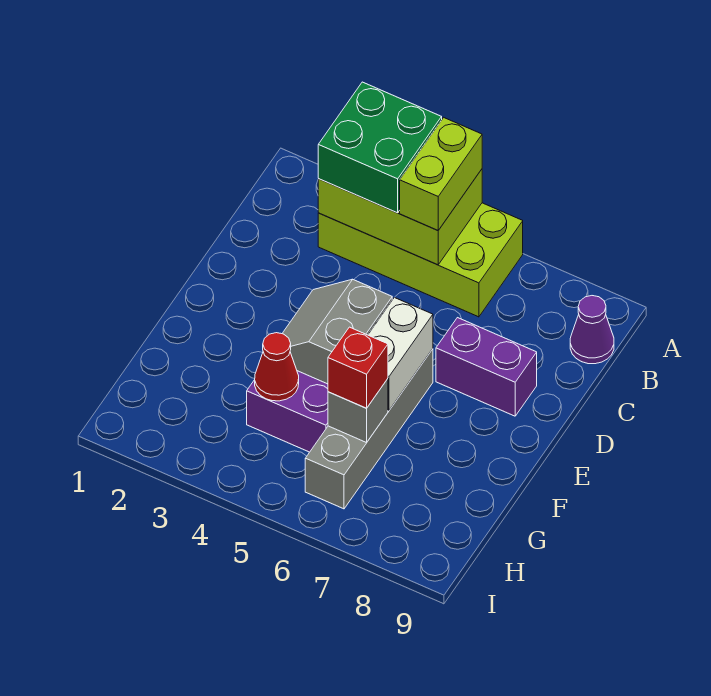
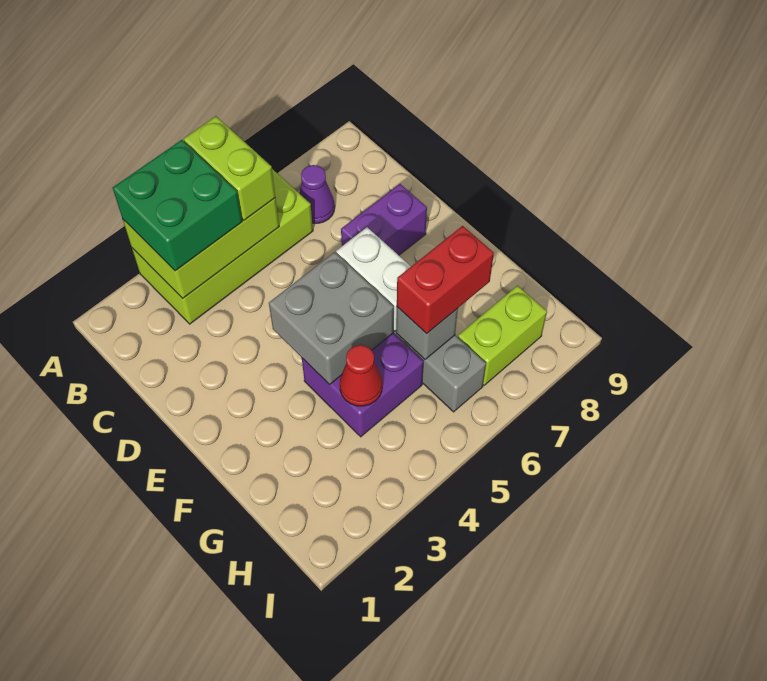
purple 1x1 cone [570,296,614,364] -> purple 1x1 cone moved to [299,165,335,223]
grey 2x2 slope [282,279,392,384] -> grey 2x2 brick [269,252,394,385]
red 1x1 brick [328,327,388,408] -> red 1x2 brick [397,226,494,334]
none -> lime 1x2 brick [458,286,547,385]

